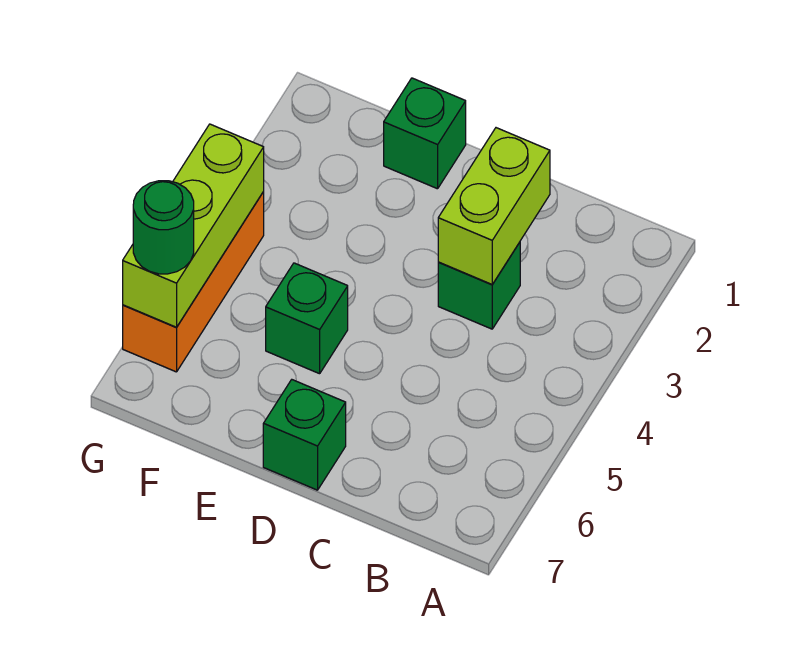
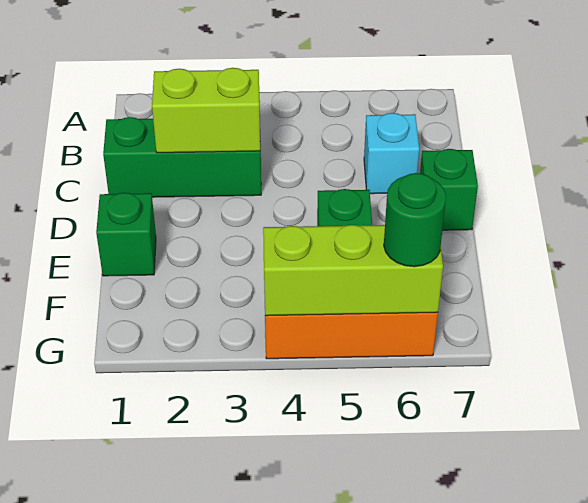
green 1x1 brick [438,242,520,329] -> green 1x3 brick [103,117,261,197]
none -> cyan 1x1 brick [364,113,419,194]

